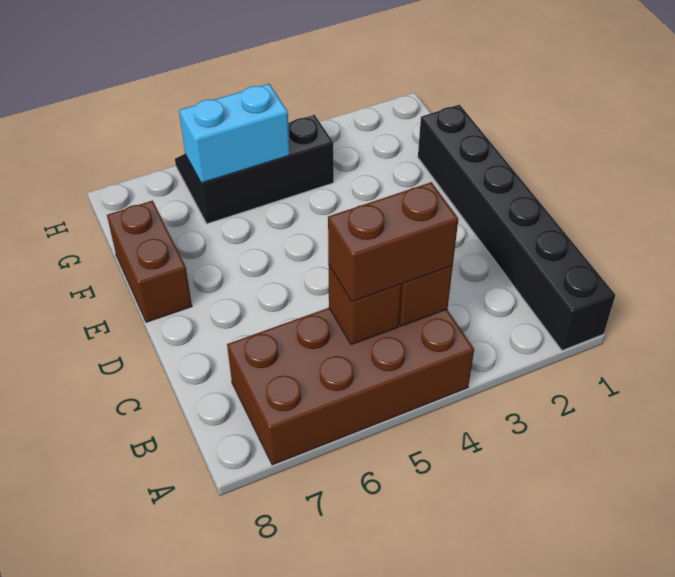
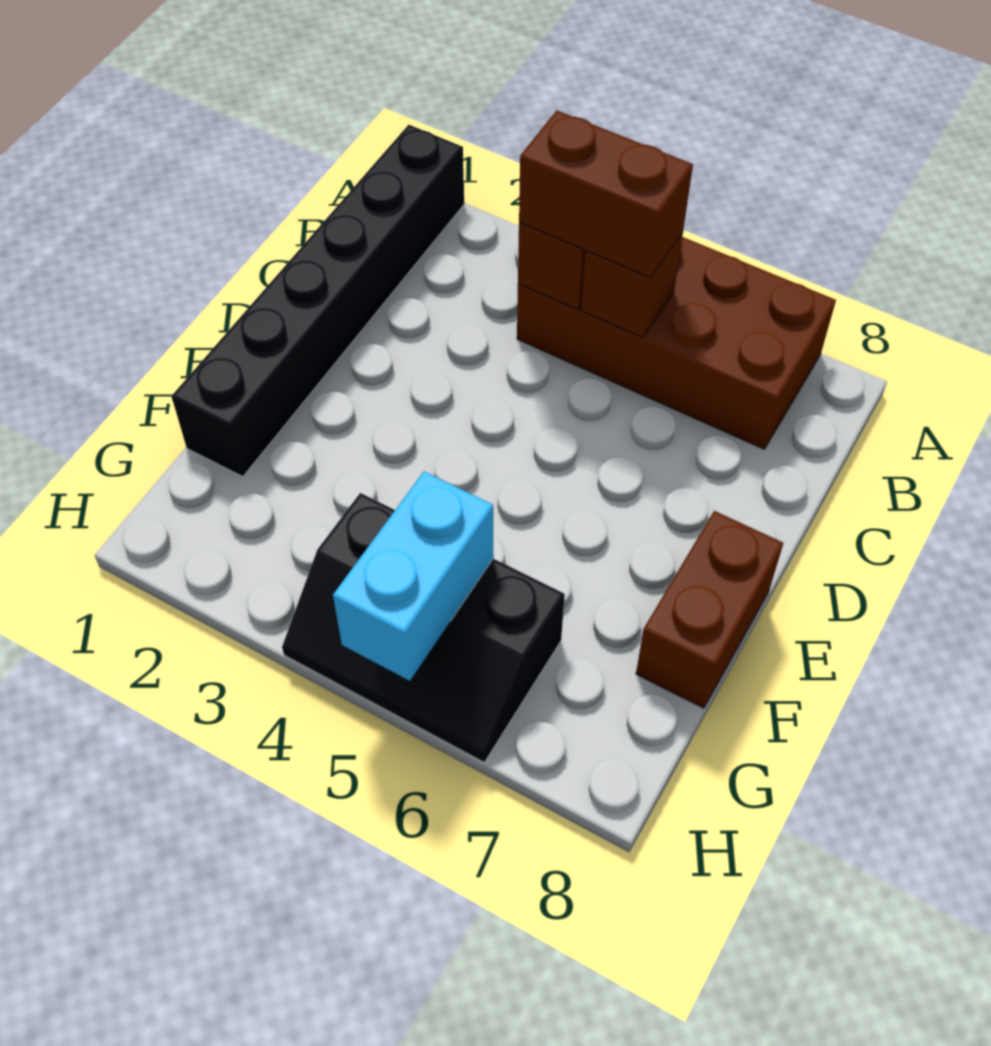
cyan 1x2 brick [179,84,290,183] -> cyan 1x2 brick turned to [333,472,494,681]

